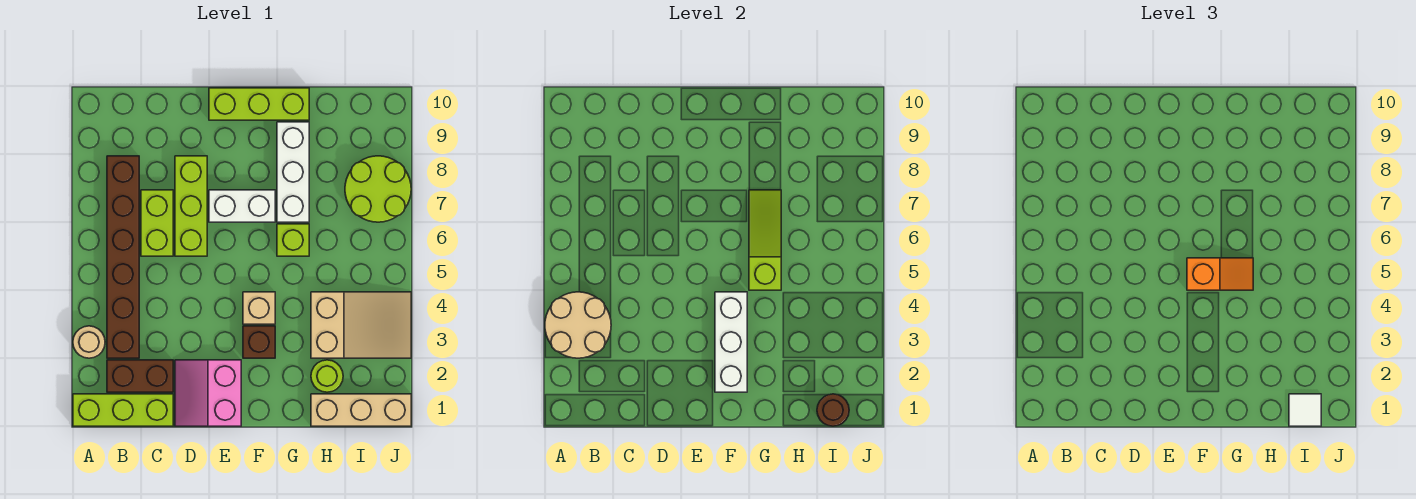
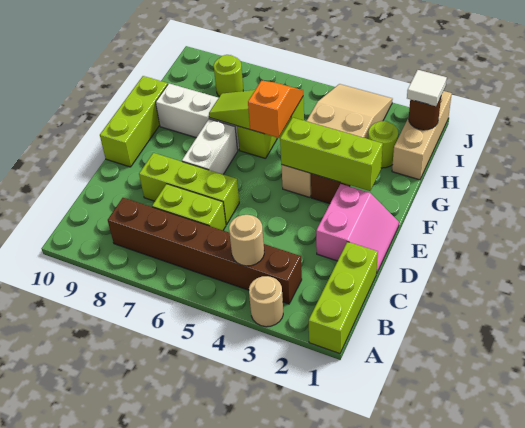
tan 2x2 round brick [545,292,611,358] -> tan 1x1 round brick [229,215,264,266]
brown 1x2 brick [107,360,173,392] -> none
pink 2x2 slope [175,360,241,426] -> pink 2x2 slope turned to [316,184,399,274]
white 1x3 brick [715,292,747,392] -> lime 1x3 brick [280,118,383,191]
lime 2x2 round brick [345,156,411,222] -> lime 1x1 round brick [214,55,243,96]

